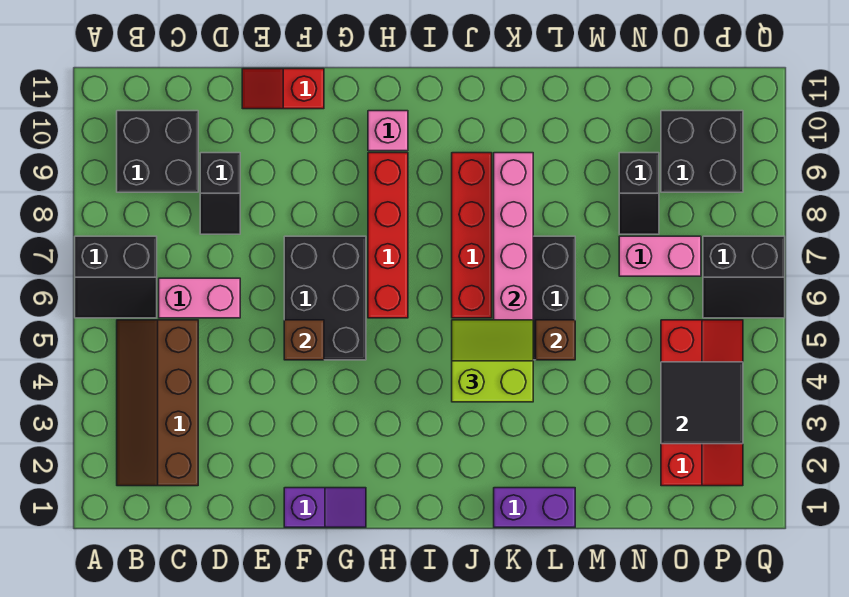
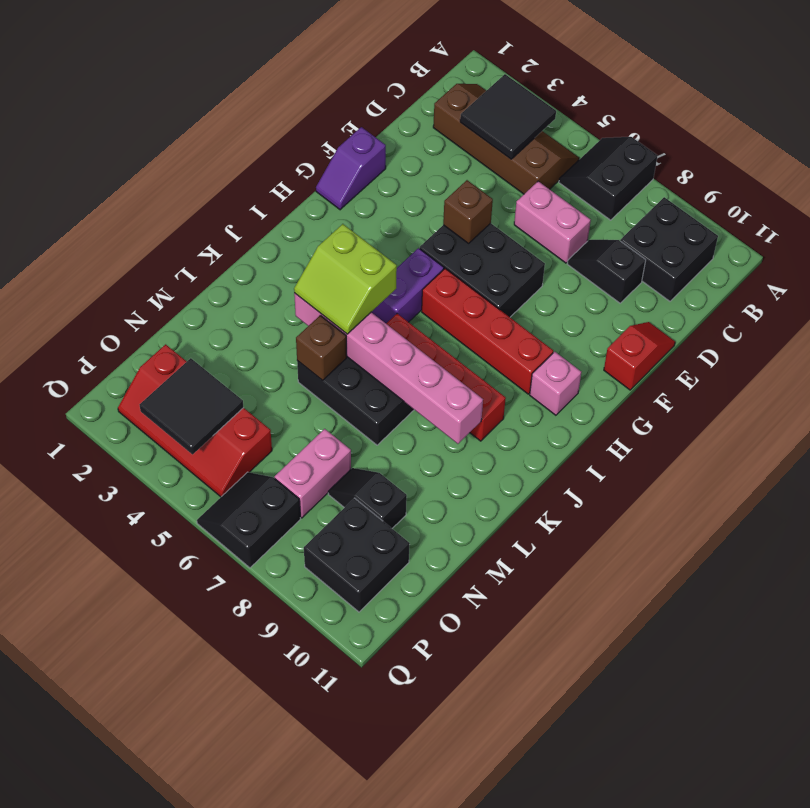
none -> black 2x2 tile [460,74,556,159]
pink 1x2 brick [159,278,240,318] -> pink 1x2 brick turned to [514,181,591,263]
lime 2x2 slope [452,320,533,402] -> lime 2x2 slope turned to [294,224,397,334]
purple 1x2 brick [494,488,575,527] -> purple 1x2 brick moved to [372,248,444,323]

